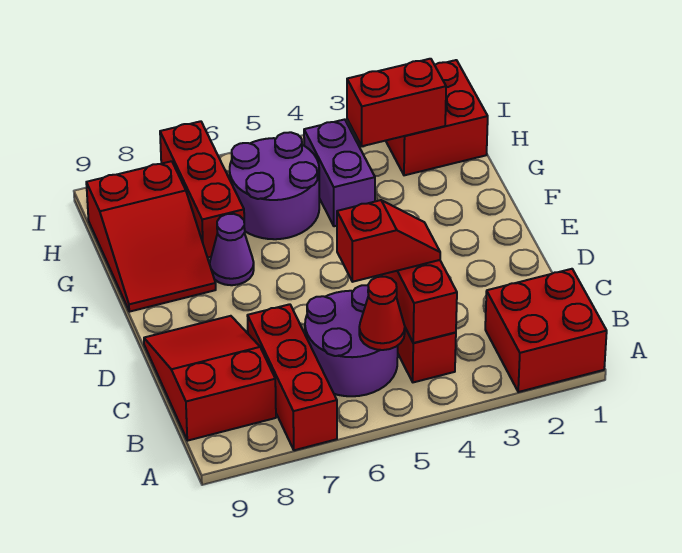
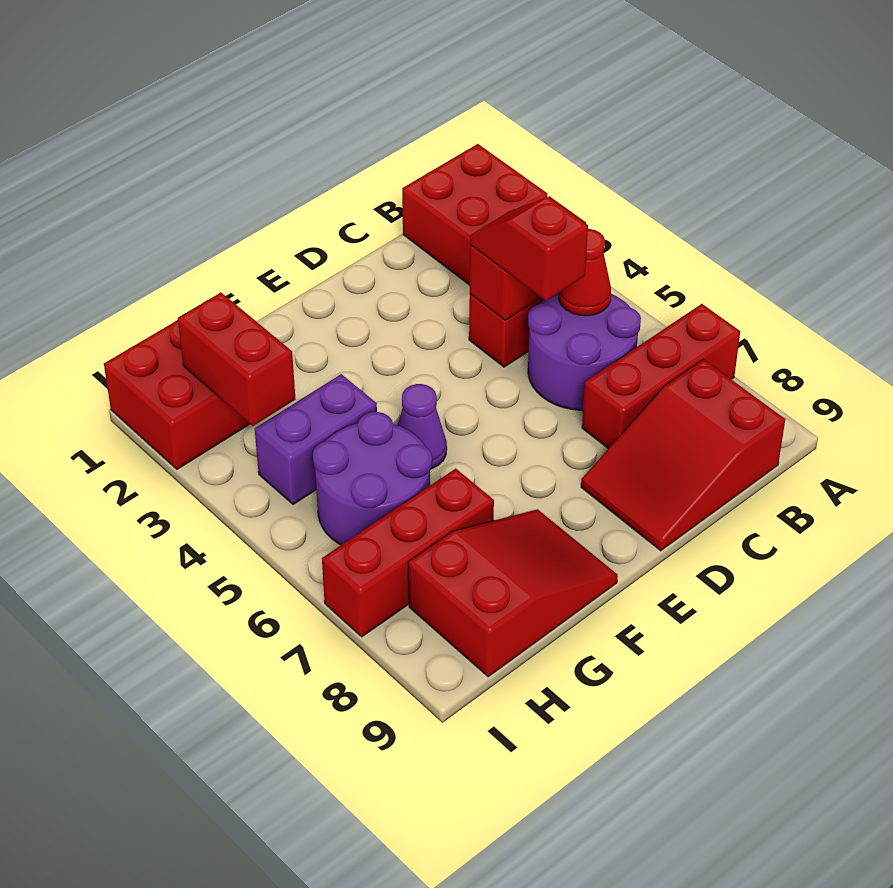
purple 1x1 cone [210,214,254,285] -> purple 1x1 cone moved to [398,384,447,469]

